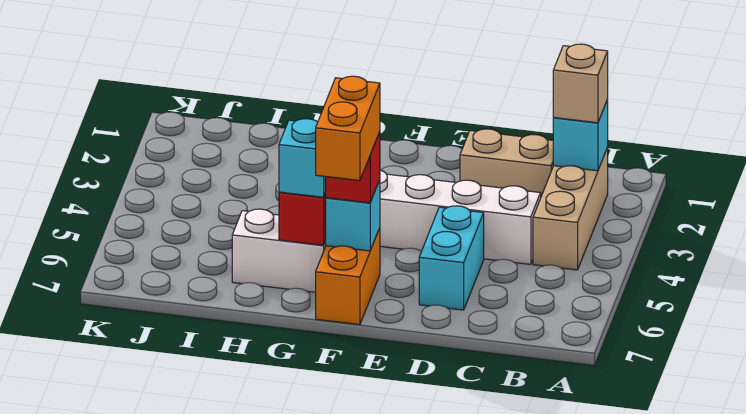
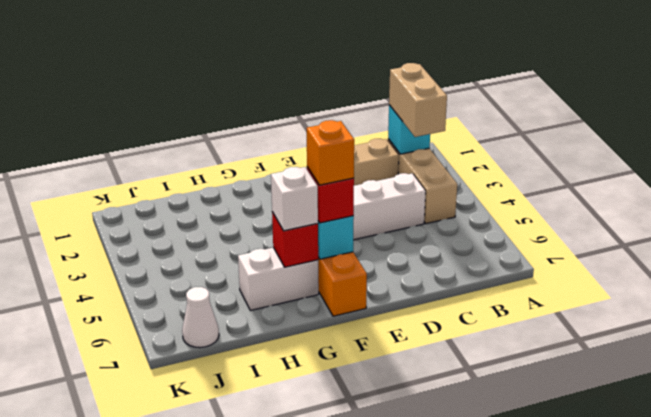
tan 1x1 brick [553,44,608,123] -> tan 1x2 brick [389,63,447,137]
cyan 1x2 brick [419,206,484,310] -> none
orange 1x2 brick [316,76,380,181] -> orange 1x1 brick [307,120,354,185]
cyan 1x1 brick [279,119,326,197] -> white 1x1 brick [271,167,318,231]
none -> white 1x1 cone [182,287,219,348]

